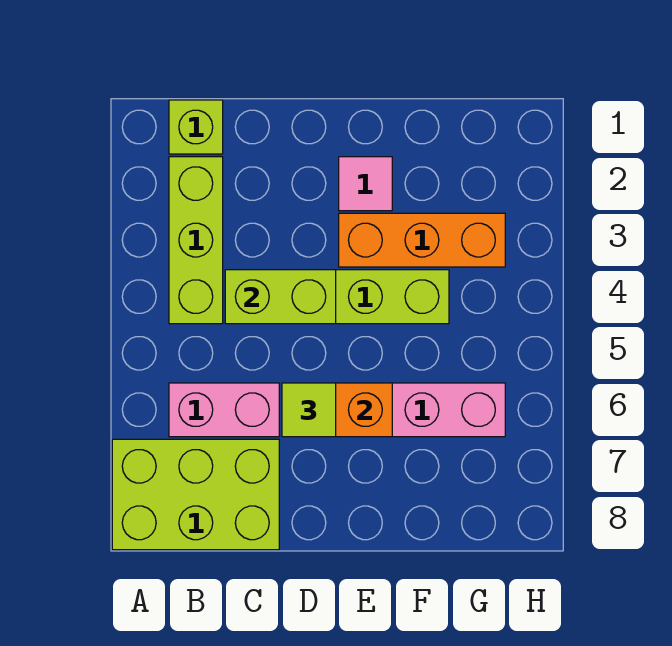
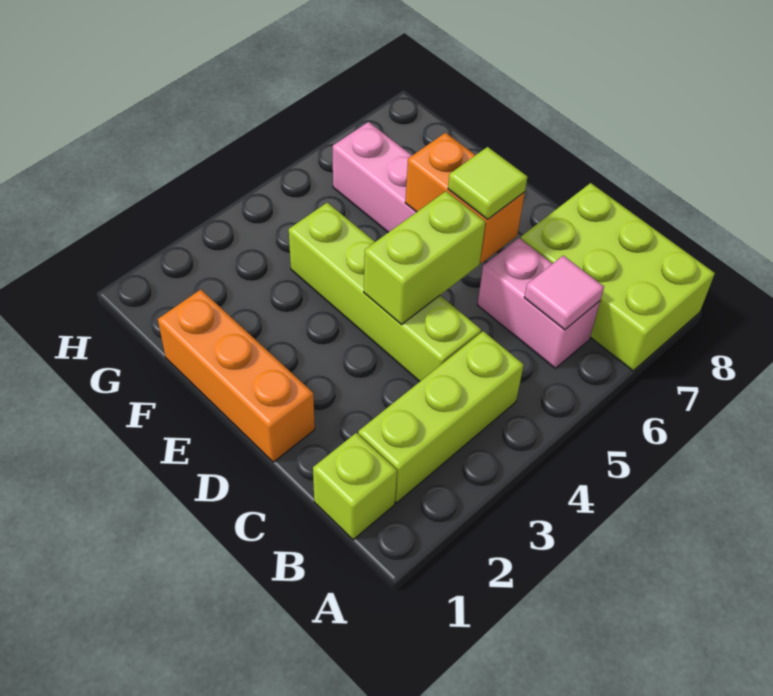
lime 1x2 brick [225,270,336,324] -> lime 1x2 brick turned to [364,191,485,324]
pink 1x1 tile [339,157,392,211] -> pink 1x1 tile moved to [524,256,604,330]
orange 1x3 brick [339,213,505,267] -> orange 1x3 brick moved to [158,289,315,462]

